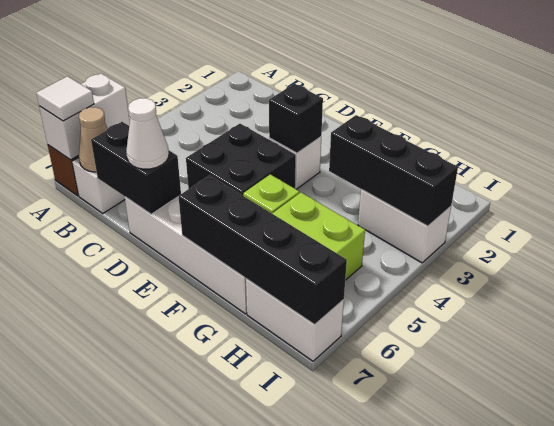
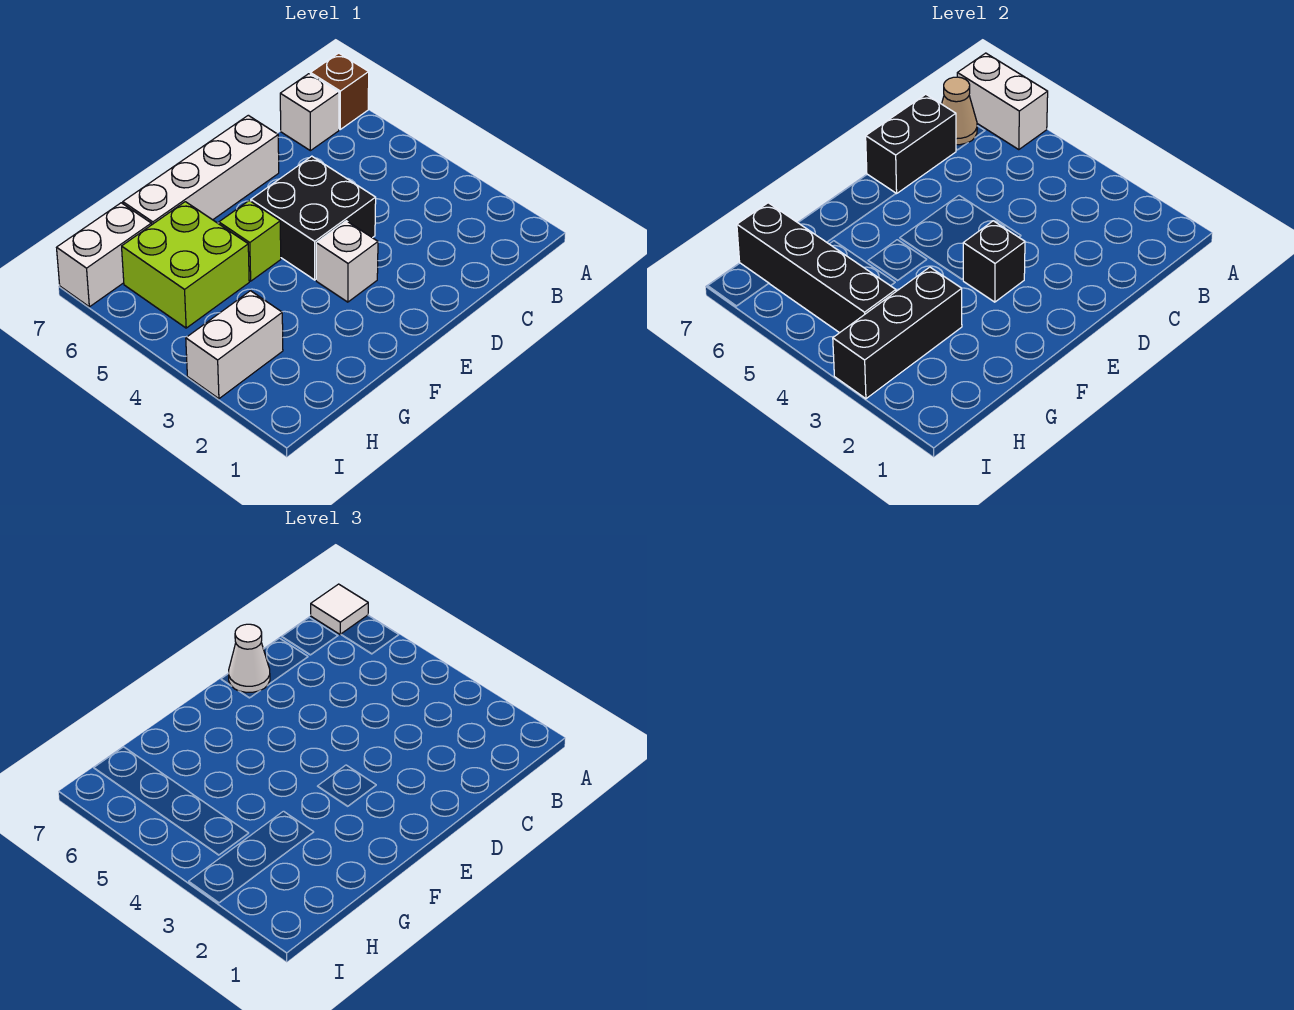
black 1x4 brick [178,175,347,324] -> black 1x4 brick turned to [737,203,896,333]

